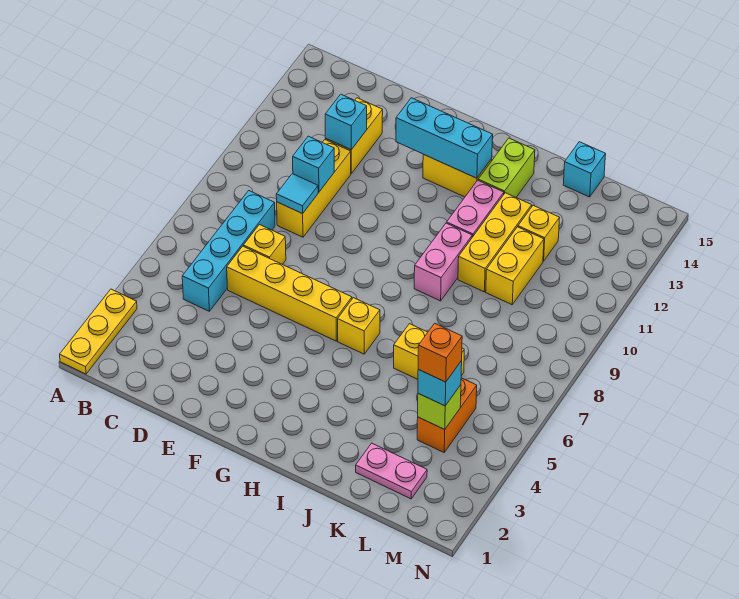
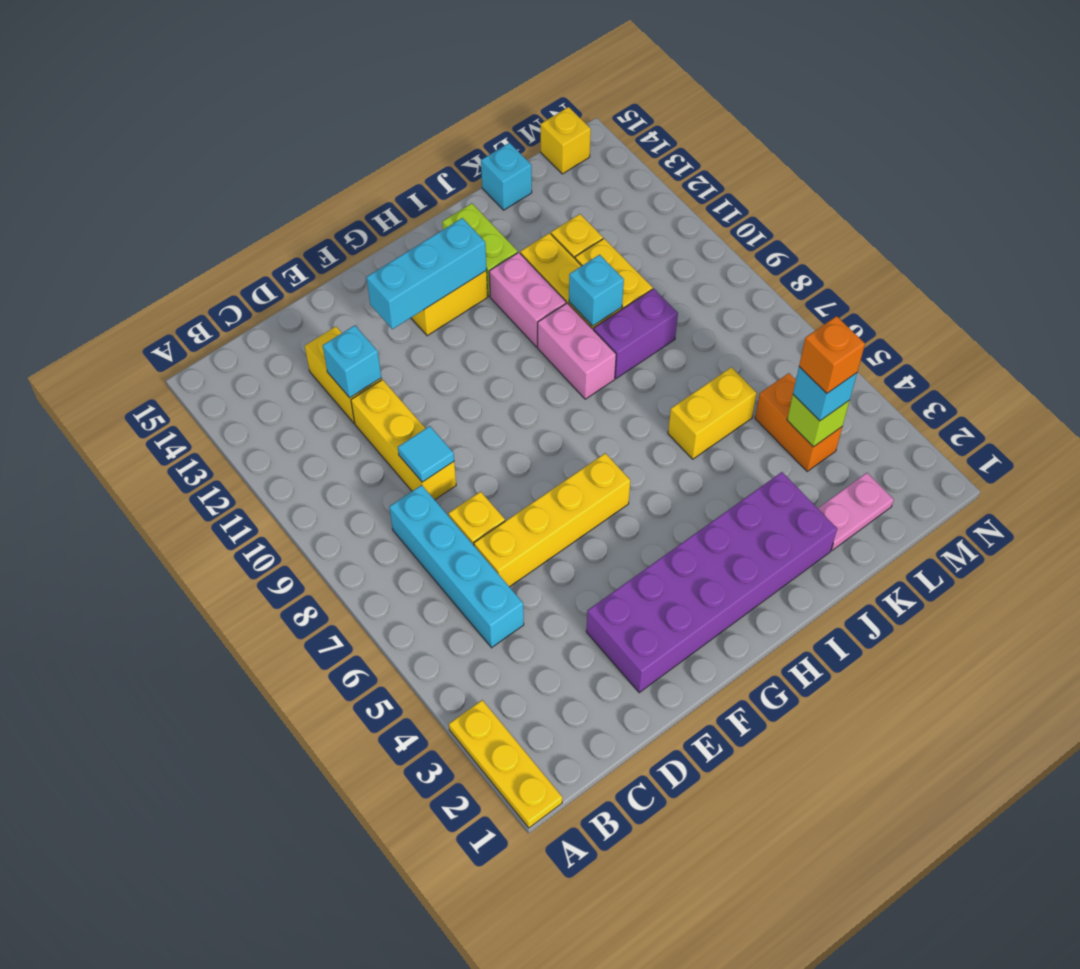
cyan 1x1 brick [293,136,334,192] -> cyan 1x1 brick moved to [569,255,624,326]
none -> purple 2x6 brick [586,472,837,693]
yellow 1x1 brick [338,298,380,354] -> yellow 1x1 brick moved to [541,107,591,174]
none -> purple 1x2 brick [594,289,678,379]

